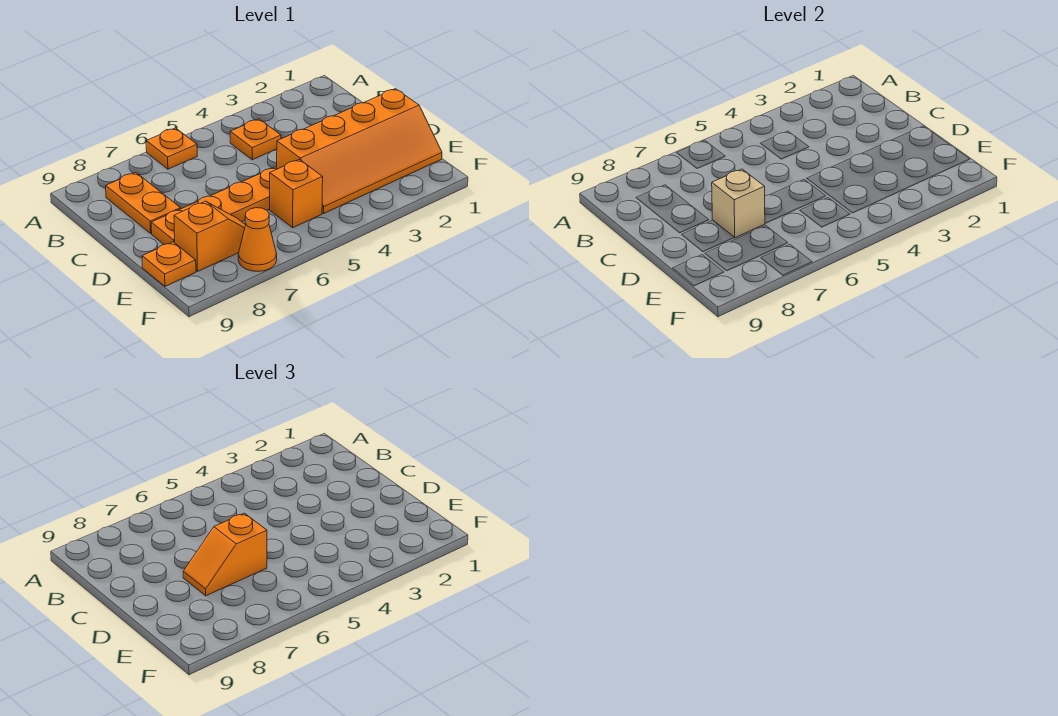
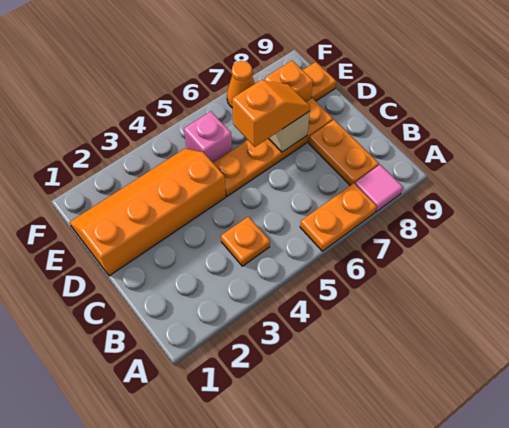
orange 1x1 plate [146,128,197,169] -> orange 1x2 plate [300,183,377,251]
none -> pink 1x1 tile [355,165,403,212]
orange 1x1 brick [270,159,323,228] -> pink 1x1 brick [184,112,232,163]

